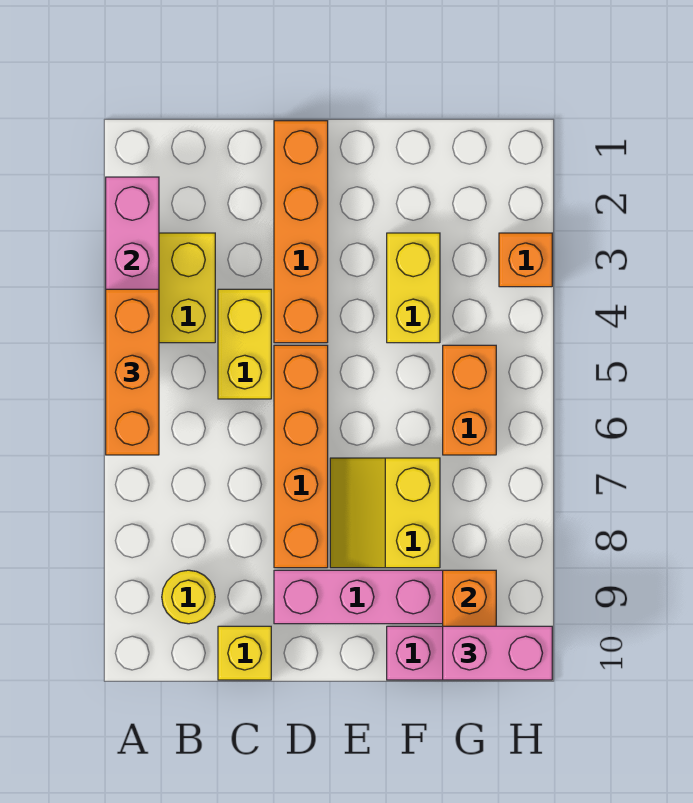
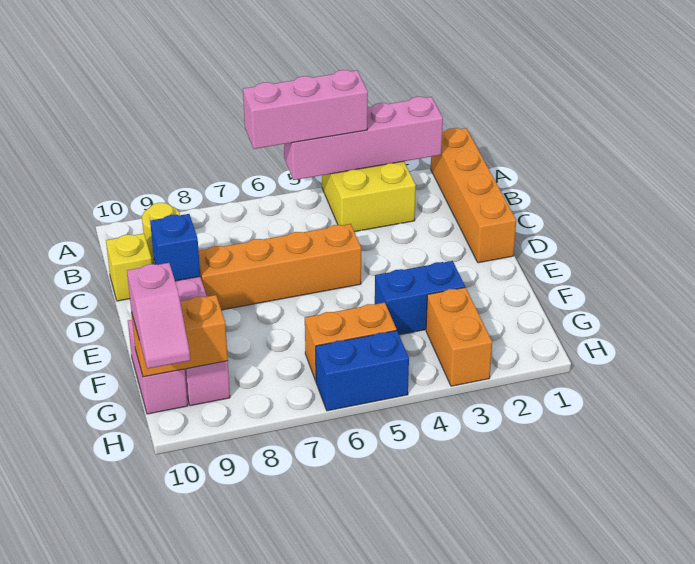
orange 1x3 brick [106,289,159,455] -> pink 1x3 brick [243,70,368,149]
yellow 1x2 brick [218,289,271,399] -> none
orange 1x4 brick [274,121,328,343] -> orange 1x4 brick turned to [431,128,516,263]
none -> blue 1x1 brick [150,214,200,281]
yellow 2x2 slope [330,458,440,568] -> none
yellow 1x2 brick [387,233,440,343] -> blue 1x2 brick [375,261,465,335]
pink 1x2 brick [443,626,552,680] -> pink 1x2 slope [127,263,190,369]
orange 1x1 brick [499,233,552,287] -> orange 1x2 brick [426,287,492,386]
none -> blue 1x2 brick [316,330,409,411]

